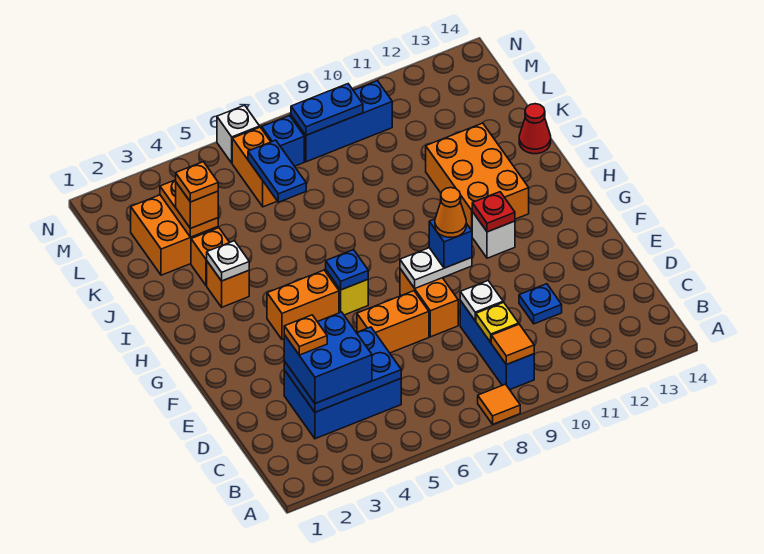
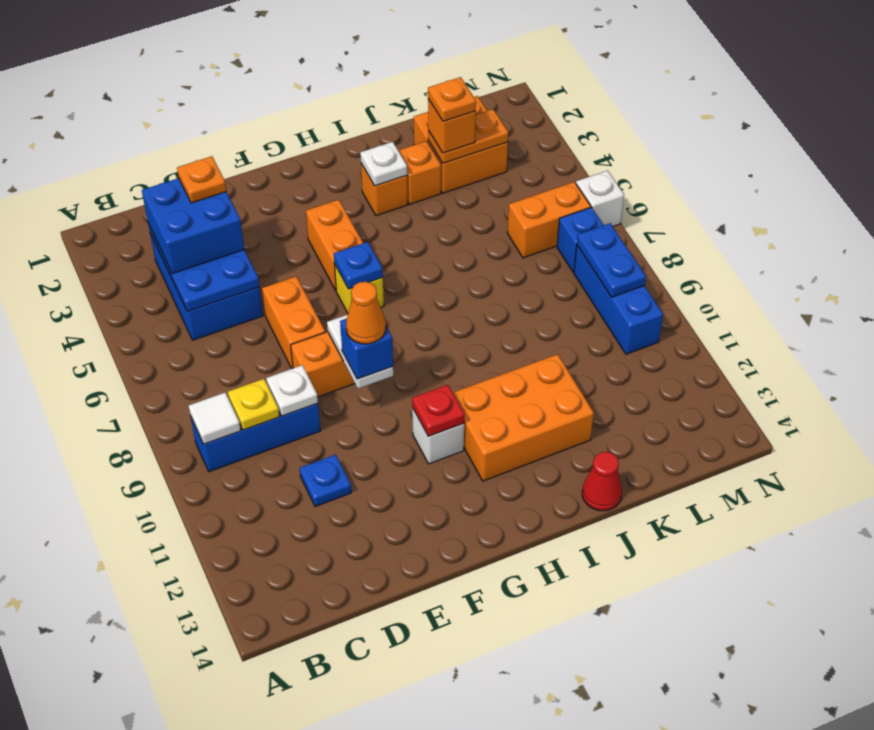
orange 1x1 tile [478,384,520,424] -> none
orange 1x1 tile [491,324,534,365] -> white 1x1 tile [189,392,241,444]
blue 1x2 plate [248,140,306,202] -> none

